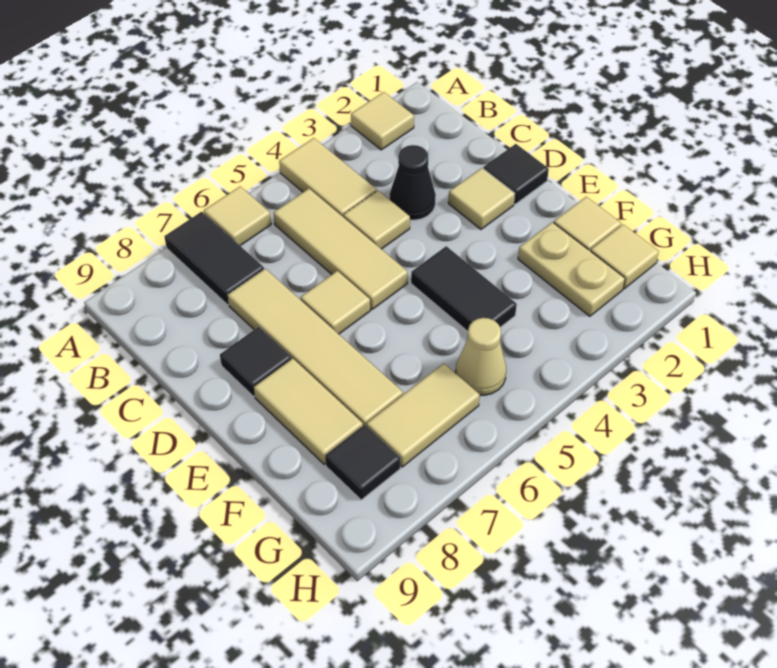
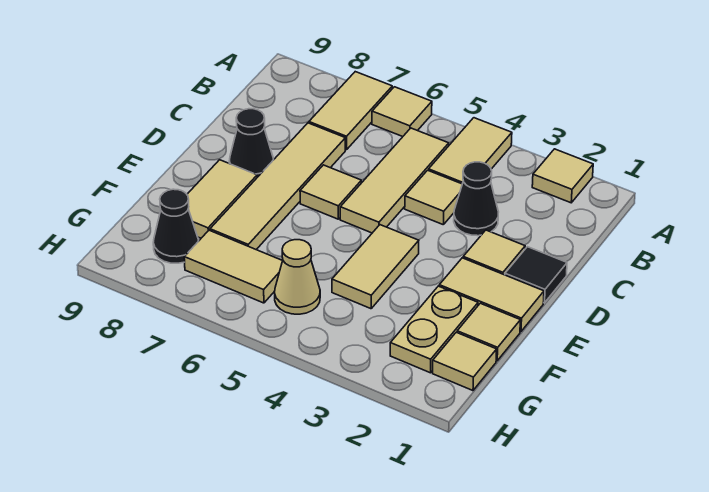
black 1x2 tile [164,212,264,305] -> tan 1x2 tile [309,72,392,150]
black 1x1 tile [220,327,291,396] -> black 1x1 cone [229,109,273,177]
none -> tan 1x2 tile [439,258,544,332]
black 1x2 tile [411,246,517,332] -> tan 1x2 tile [332,225,419,309]
black 1x1 tile [325,425,400,500] -> black 1x1 cone [153,189,199,263]

